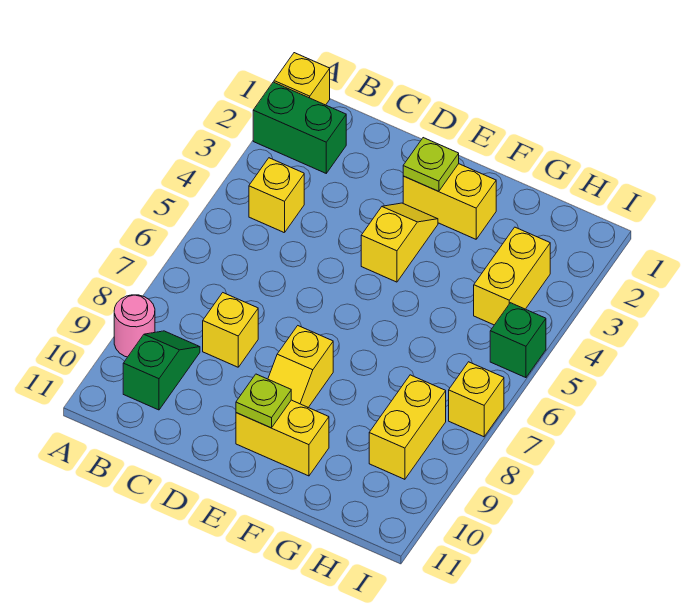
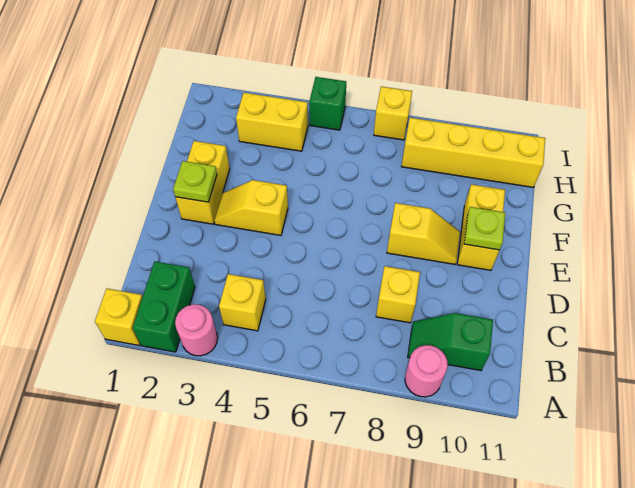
none -> pink 1x1 round brick [175,304,218,356]
yellow 1x2 brick [369,375,446,479] -> yellow 1x4 brick [401,118,545,187]

